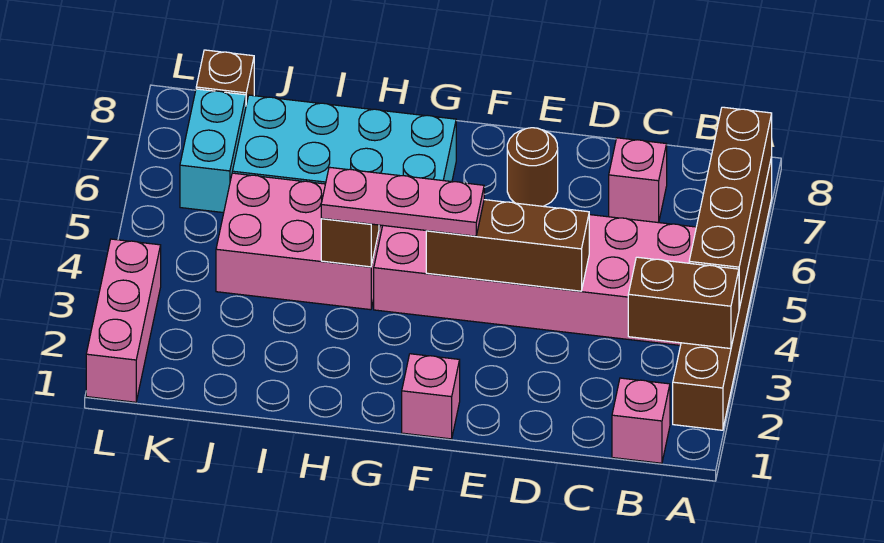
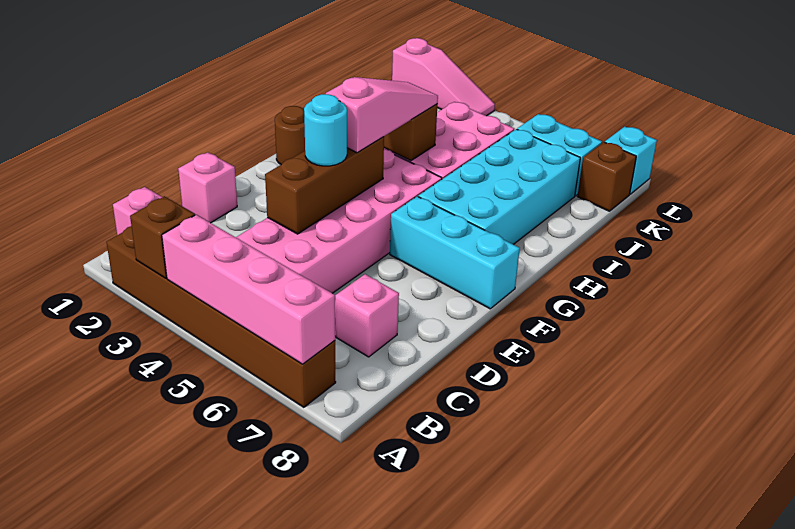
brown 1x2 brick [628,257,739,349] -> brown 1x1 brick [130,196,195,278]
brown 1x4 brick [689,107,772,308] -> pink 1x4 brick [162,215,335,364]
none -> cyan 1x1 round brick [304,94,347,166]
brown 1x1 round brick [507,128,558,206] -> brown 1x1 round brick moved to [275,106,305,164]
pink 1x1 brick [402,354,460,439] -> pink 1x1 brick moved to [178,152,237,223]
pink 1x3 plate [321,167,484,236] -> pink 1x3 slope [326,77,438,153]
none -> cyan 1x3 brick [390,196,520,309]
pink 1x3 brick [86,239,161,402] -> pink 1x3 slope [392,38,495,116]
none -> cyan 1x1 brick [605,127,657,194]

